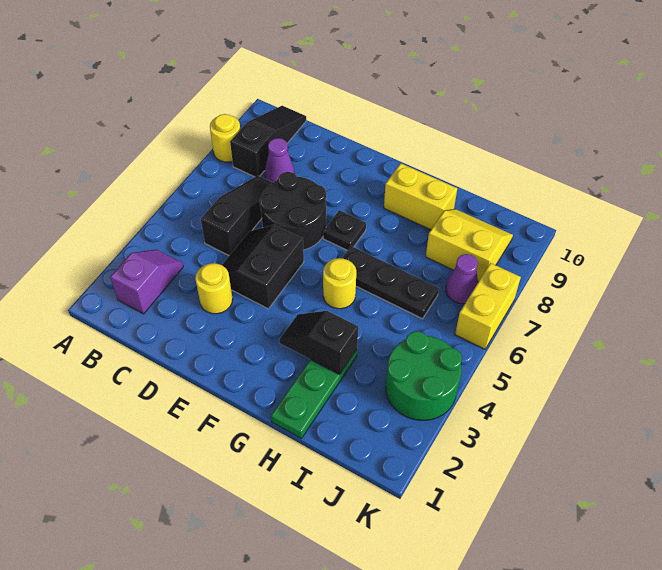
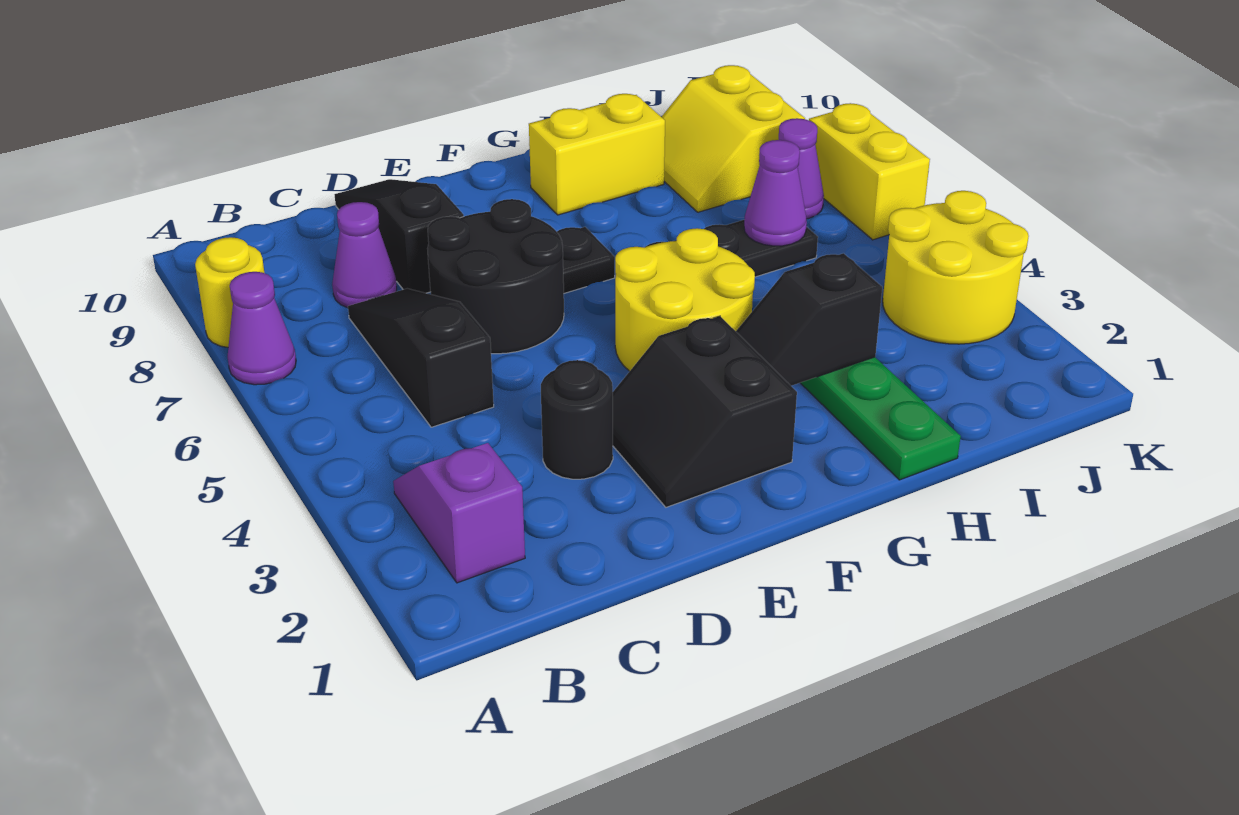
none -> purple 1x1 cone [227,272,296,385]
black 1x3 slope [230,106,306,177] -> black 1x3 slope moved to [334,179,464,293]
yellow 1x1 round brick [195,263,233,314] -> black 1x1 round brick [541,360,613,479]
black 2x2 slope [222,225,304,309] -> black 2x2 slope moved to [613,316,797,507]
yellow 1x1 round brick [323,258,356,309] -> yellow 2x2 round brick [615,228,755,371]
none -> purple 1x1 cone [744,140,807,246]
yellow 2x2 slope [426,209,513,282] -> yellow 2x2 slope turned to [662,65,805,212]
green 2x2 round brick [386,331,462,420] -> yellow 2x2 round brick [883,191,1029,344]

